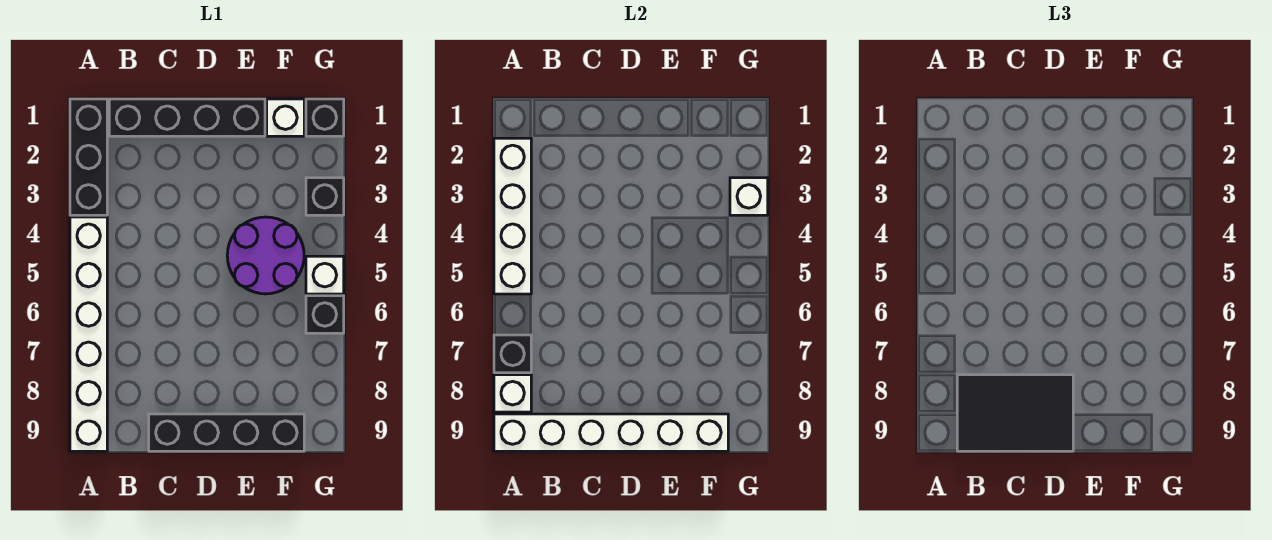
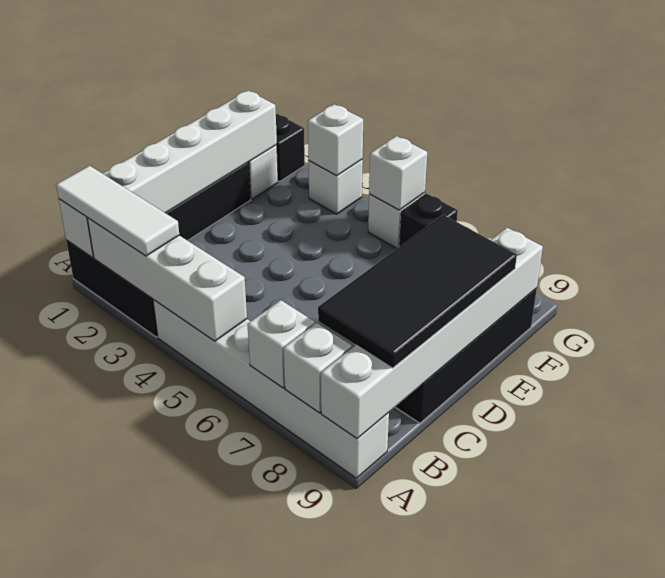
none -> white 1x6 brick [59,91,277,258]
none -> white 1x3 tile [56,166,179,256]
black 1x1 brick [494,335,531,373] -> white 1x1 brick [247,300,315,388]
black 2x3 tile [957,375,1073,451] -> black 2x4 tile [318,215,517,368]
purple 2x2 round brick [227,217,304,294] -> none
black 1x1 brick [306,178,344,215] -> white 1x1 brick [308,160,363,214]
none -> white 1x1 brick [369,136,427,210]

